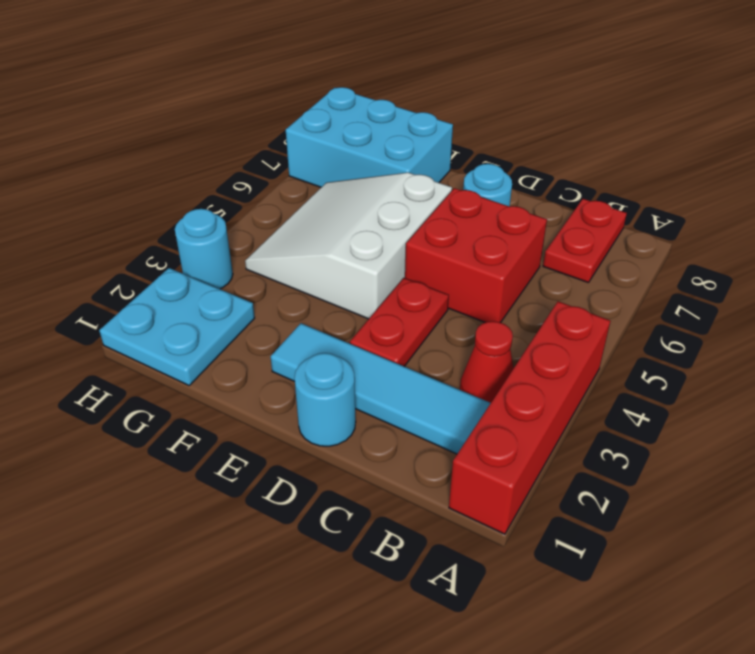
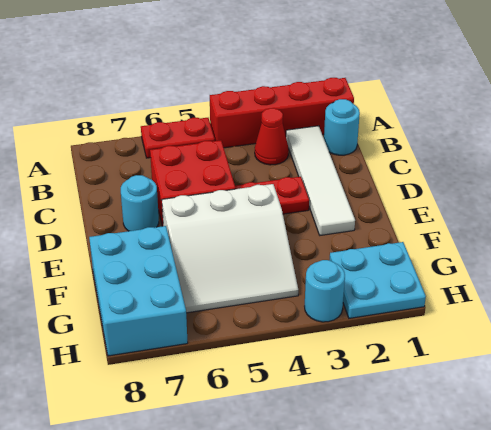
cyan 1x4 tile [270,323,491,454] -> white 1x4 tile [286,126,355,235]
red 1x2 plate [543,199,627,283] -> red 1x2 plate moved to [141,118,215,158]
cyan 1x1 round brick [294,353,356,446] -> cyan 1x1 round brick moved to [324,99,360,155]

